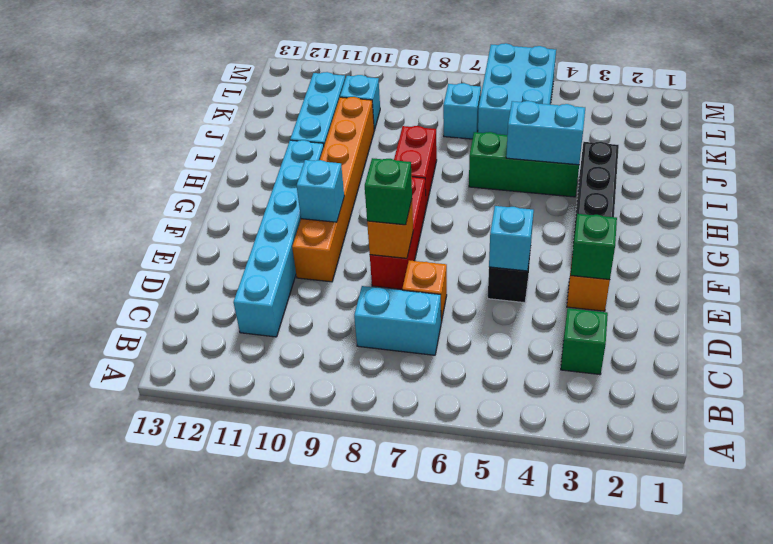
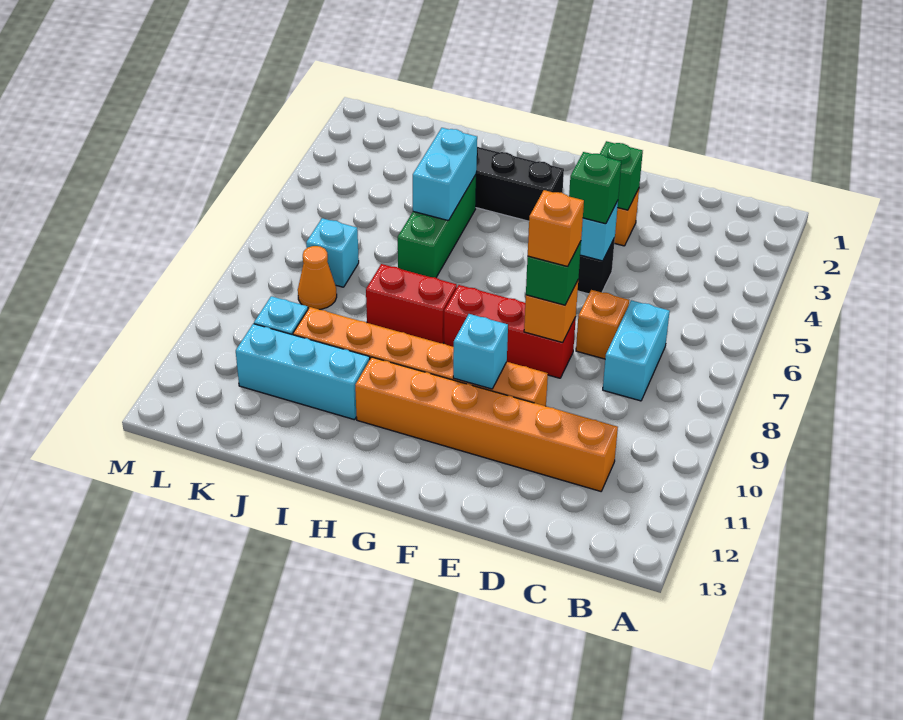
green 1x1 brick [561,308,608,375] -> green 1x1 brick moved to [569,152,621,224]
cyan 1x6 brick [233,140,324,337] -> orange 1x6 brick [355,357,618,491]
none -> orange 1x1 brick [528,190,584,266]
cyan 2x3 brick [478,43,556,135] -> none
none -> orange 1x1 cone [298,246,337,309]

